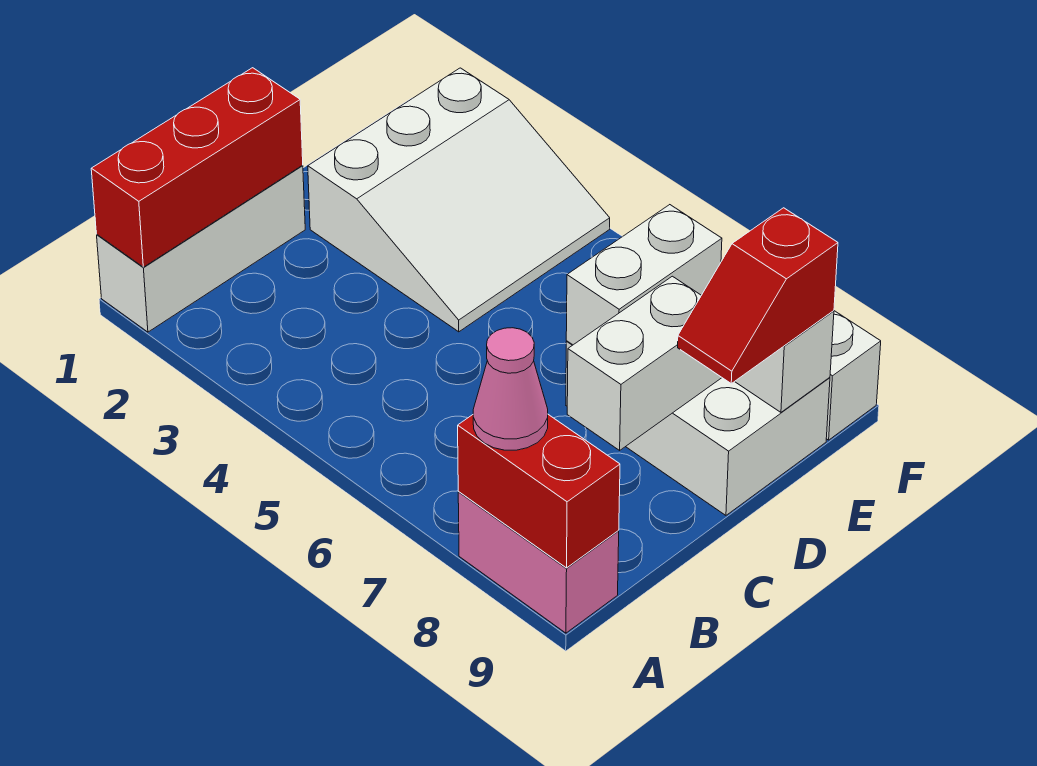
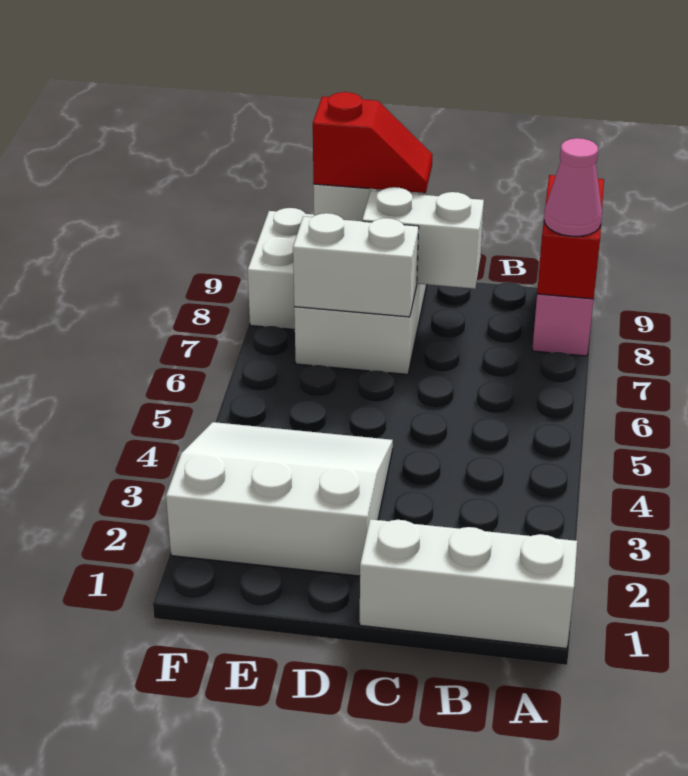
red 1x3 brick [91,68,303,267] -> none

